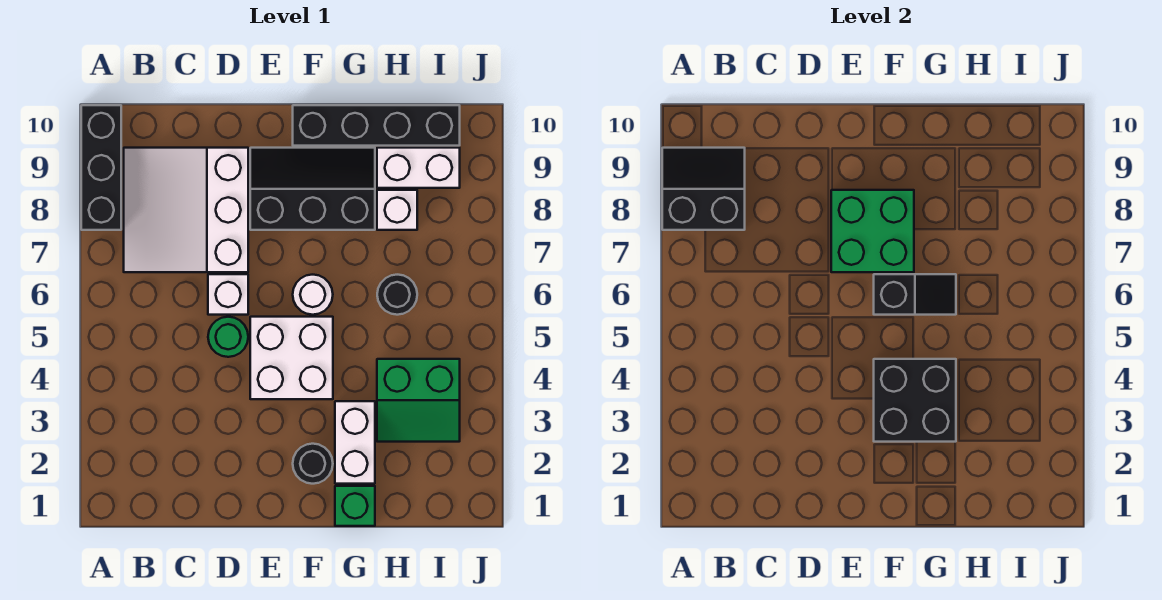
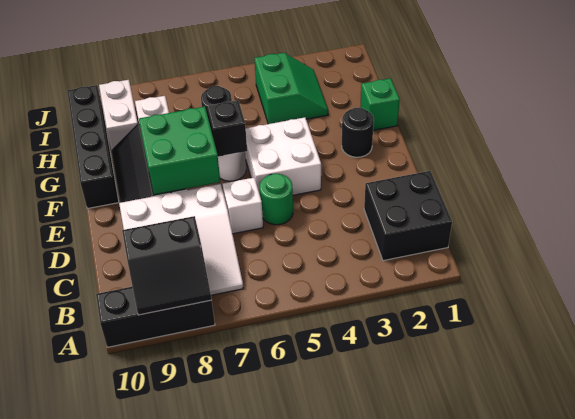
black 2x2 slope [662,148,745,230] -> black 2x2 slope turned to [122,216,211,315]
black 2x2 brick [874,359,956,442] -> black 2x2 brick moved to [364,171,452,261]
white 1x2 brick [335,401,375,484] -> none

